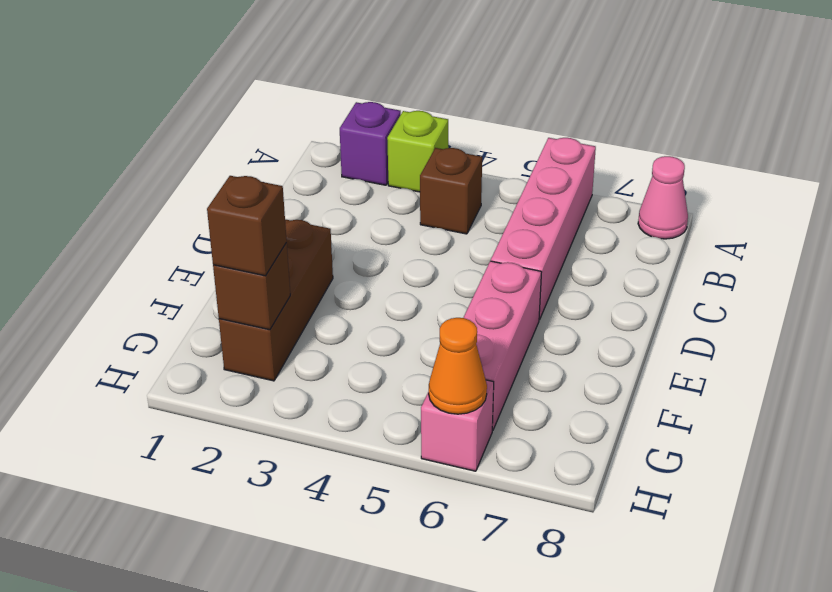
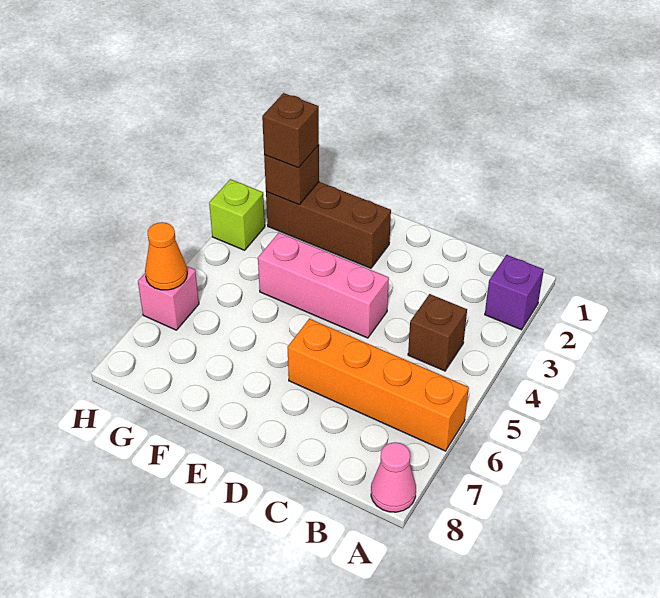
lime 1x1 brick [387,111,448,192] -> lime 1x1 brick moved to [209,179,265,250]
pink 1x4 brick [491,138,596,320] -> orange 1x4 brick [287,319,469,451]
pink 1x3 brick [463,261,541,431] -> pink 1x3 brick moved to [258,233,389,338]

